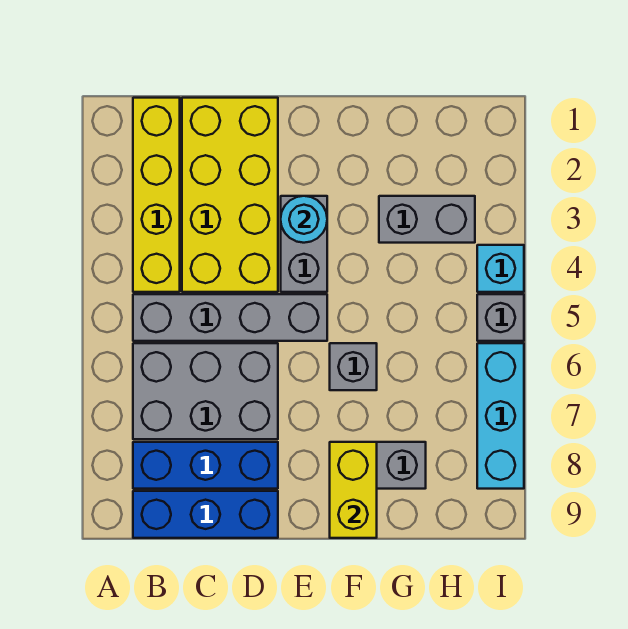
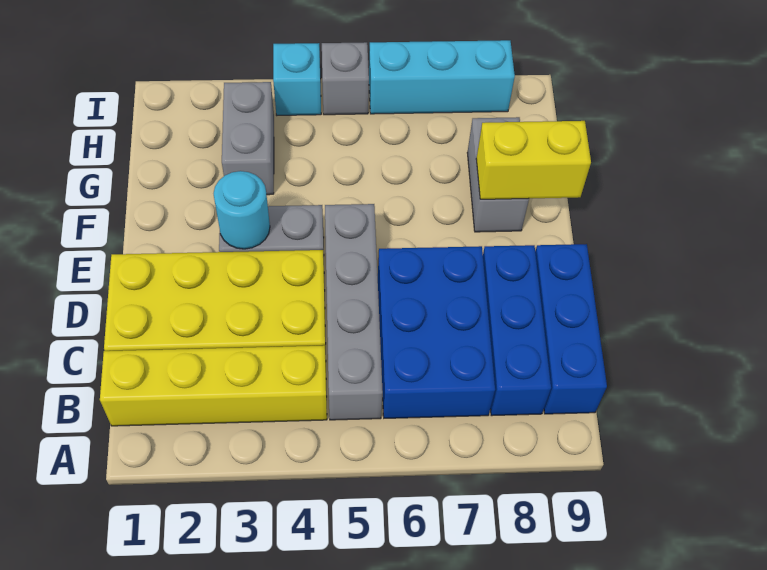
grey 2x3 brick [133,343,278,439] -> blue 2x3 brick [378,246,495,418]
grey 1x1 brick [330,343,377,390] -> none

